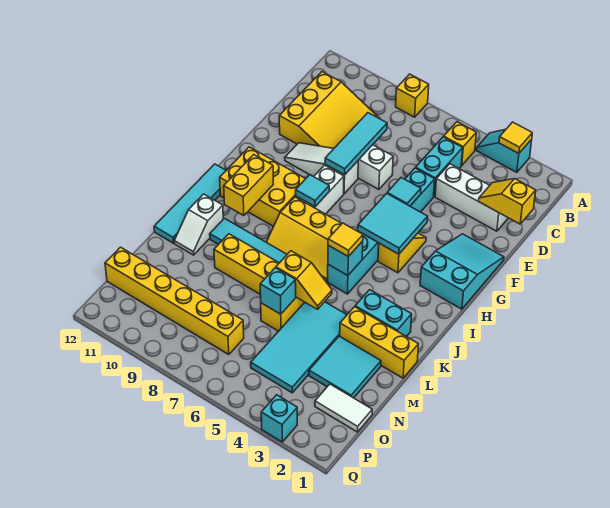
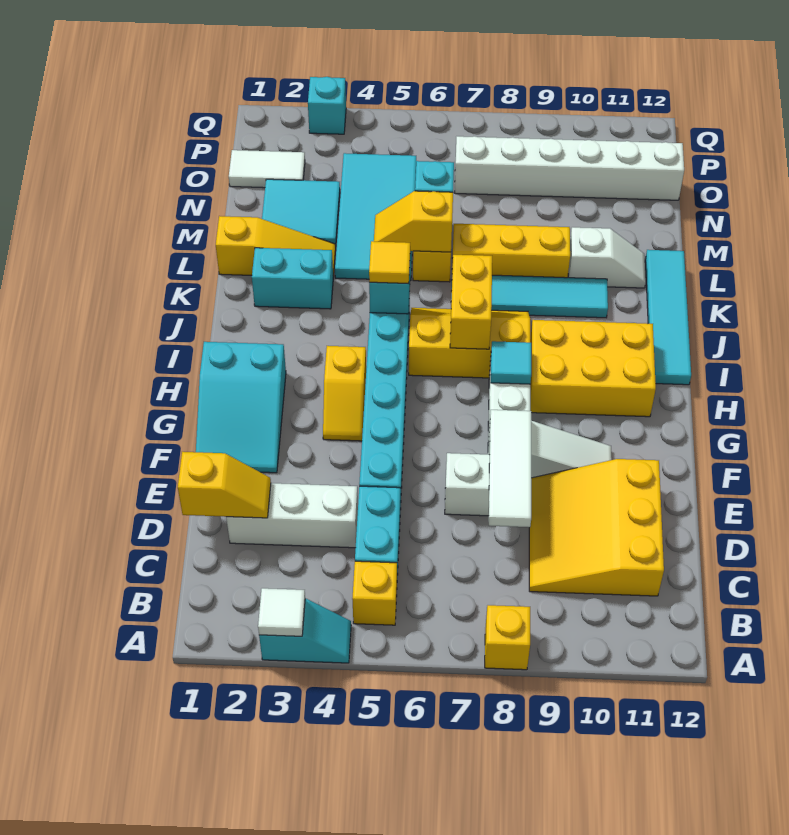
yellow 1x1 tile [499,122,532,154] -> white 1x1 tile [258,588,305,636]
cyan 1x3 tile [325,113,387,175] -> white 1x3 tile [489,410,531,527]
cyan 1x1 tile [387,178,421,206] -> none
cyan 2x2 tile [358,193,428,254] -> none
yellow 1x2 brick [224,155,273,216] -> yellow 1x2 brick moved to [450,255,492,349]
white 1x2 slope [174,194,223,255] -> white 1x2 slope turned to [568,227,646,288]
yellow 1x3 brick [340,307,418,378] -> yellow 1x3 slope [216,216,336,277]
yellow 1x6 brick [105,247,244,355] -> white 1x6 brick [454,136,684,200]

